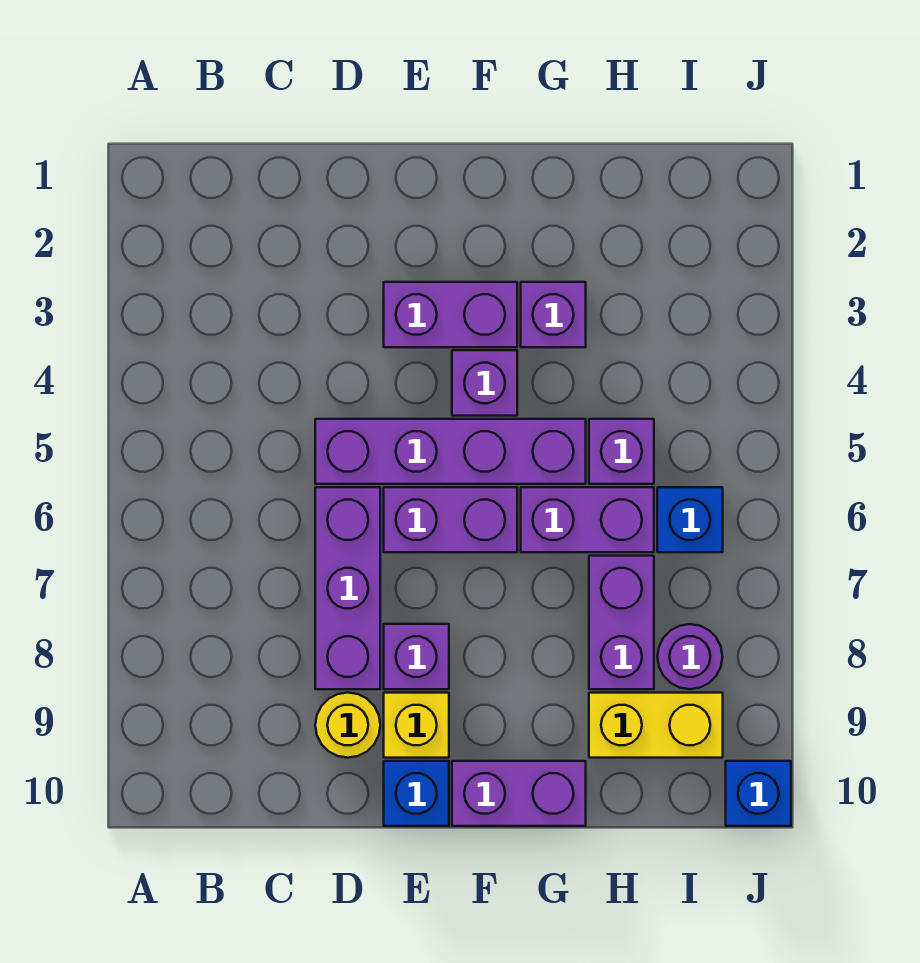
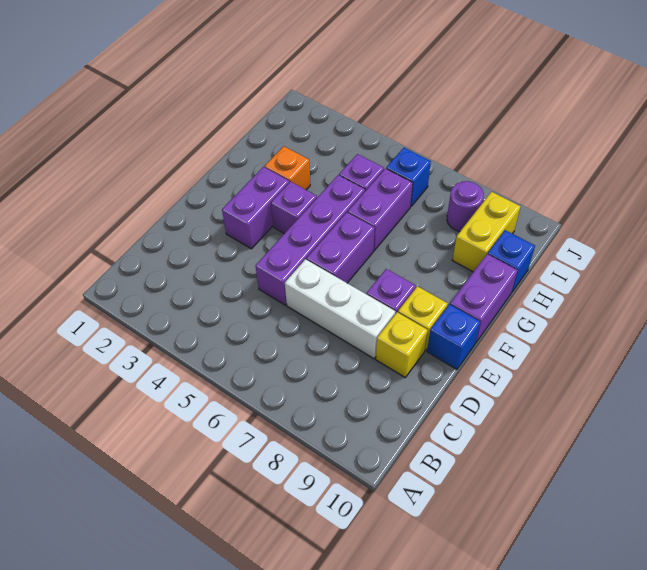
purple 1x3 brick [315,487,380,689] -> white 1x3 brick [285,259,395,359]
yellow 1x1 round brick [315,693,380,758] -> yellow 1x1 brick [376,312,428,377]
purple 1x1 brick [521,282,586,347] -> orange 1x1 brick [265,146,310,190]
purple 1x2 brick [589,556,654,689] -> none
blue 1x1 brick [726,761,791,826] -> blue 1x1 brick moved to [488,230,535,293]

